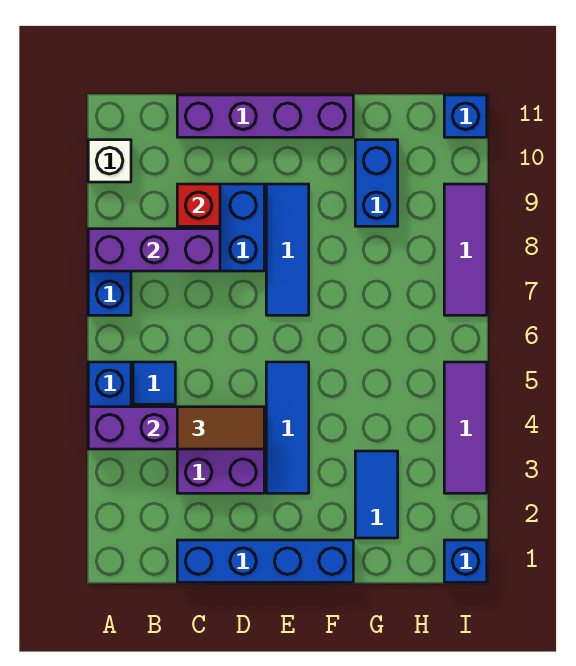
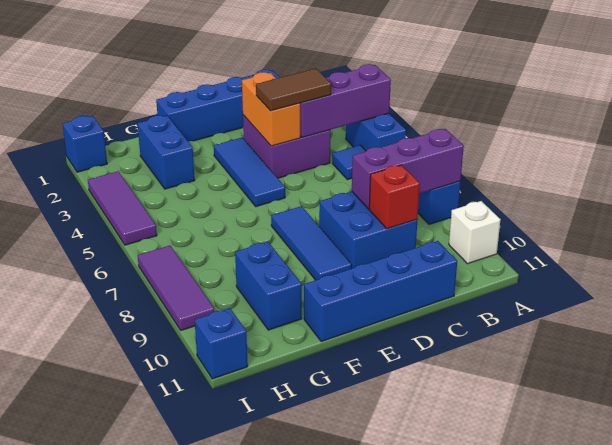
purple 1x4 brick [177,95,353,137] -> blue 1x4 brick [304,241,457,342]
none -> orange 1x2 brick [242,72,300,146]
blue 1x2 tile [355,451,398,538] -> blue 1x2 brick [138,115,195,189]

